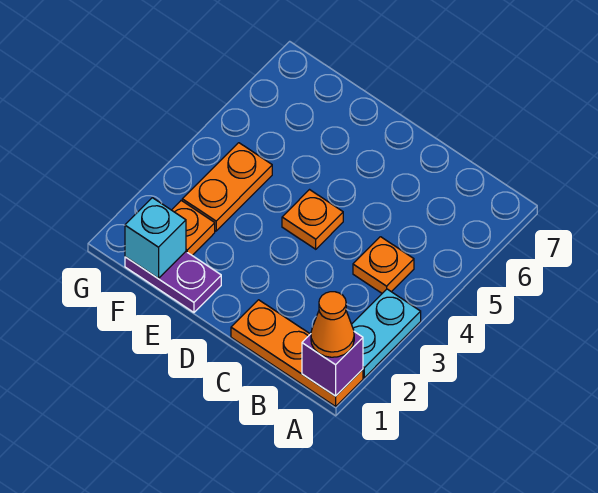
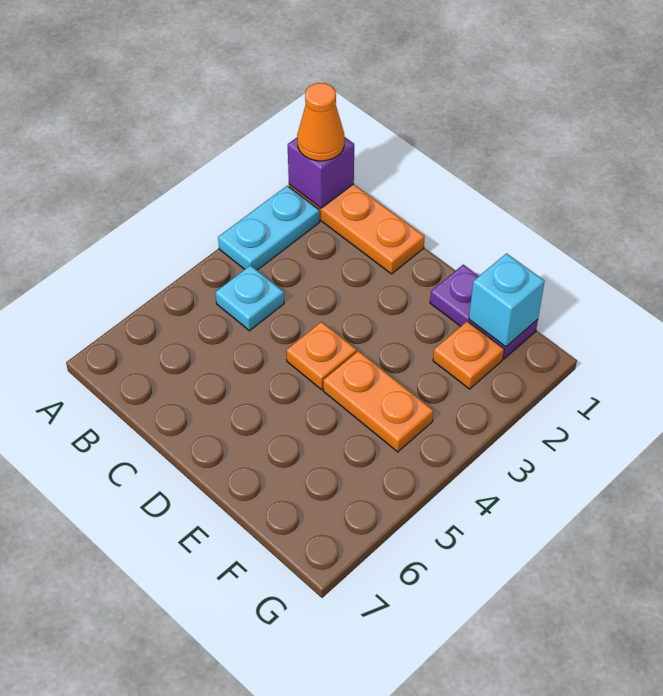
orange 1x1 plate [353,237,414,293] -> cyan 1x1 plate [215,265,284,331]
orange 1x2 plate [182,143,272,231] -> orange 1x2 plate turned to [323,351,433,452]

